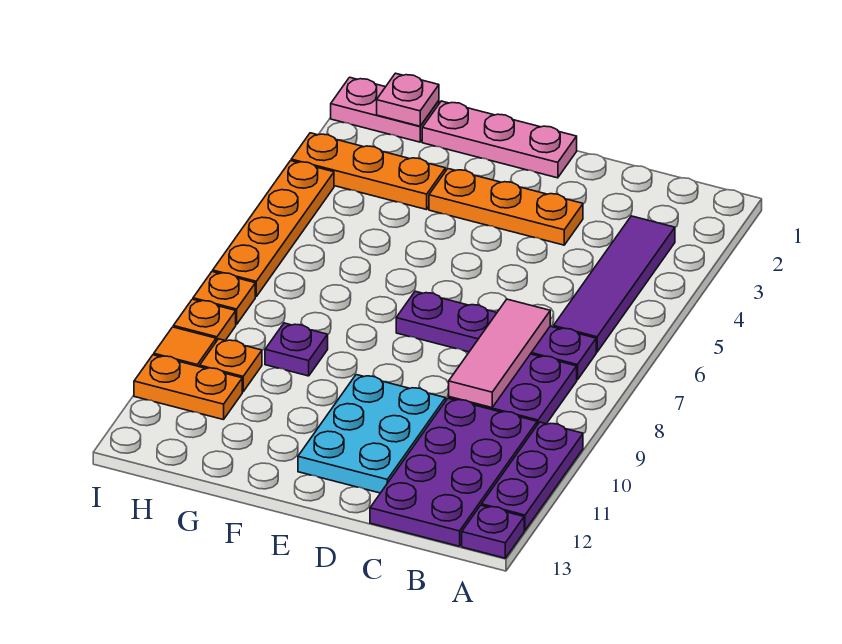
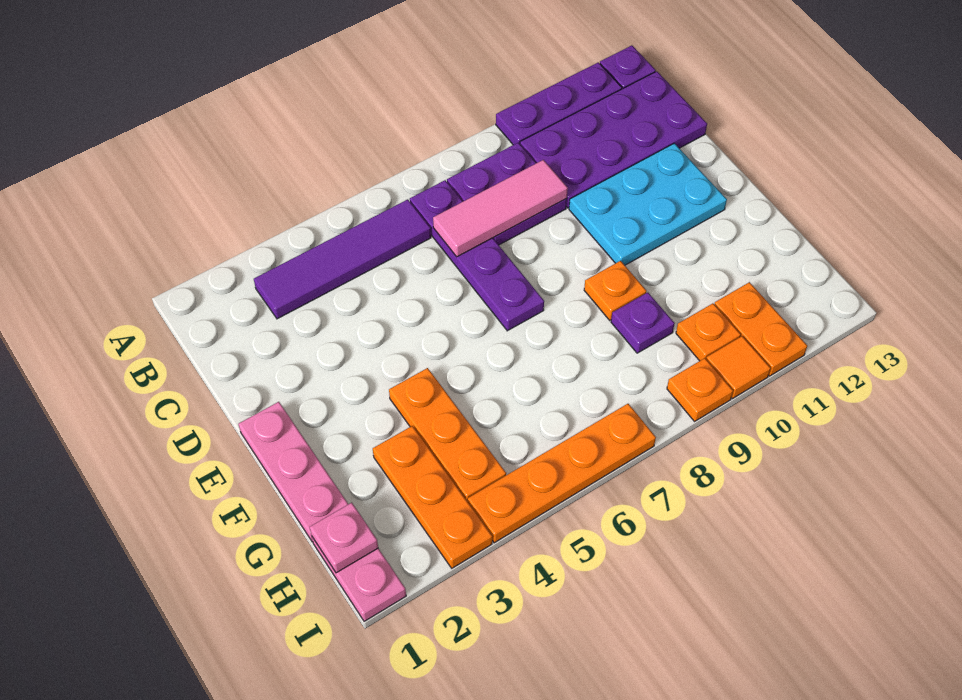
orange 1x3 plate [429,169,583,245] -> orange 1x3 plate moved to [389,368,506,502]
orange 1x1 plate [193,272,255,324] -> orange 1x1 plate moved to [584,261,646,320]

